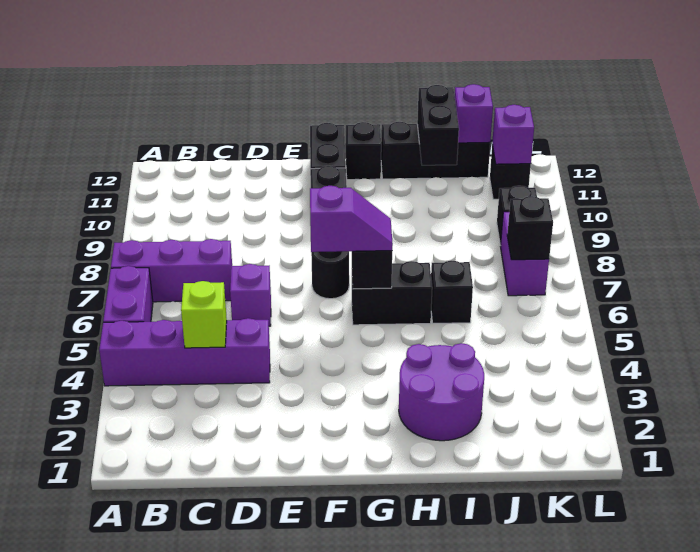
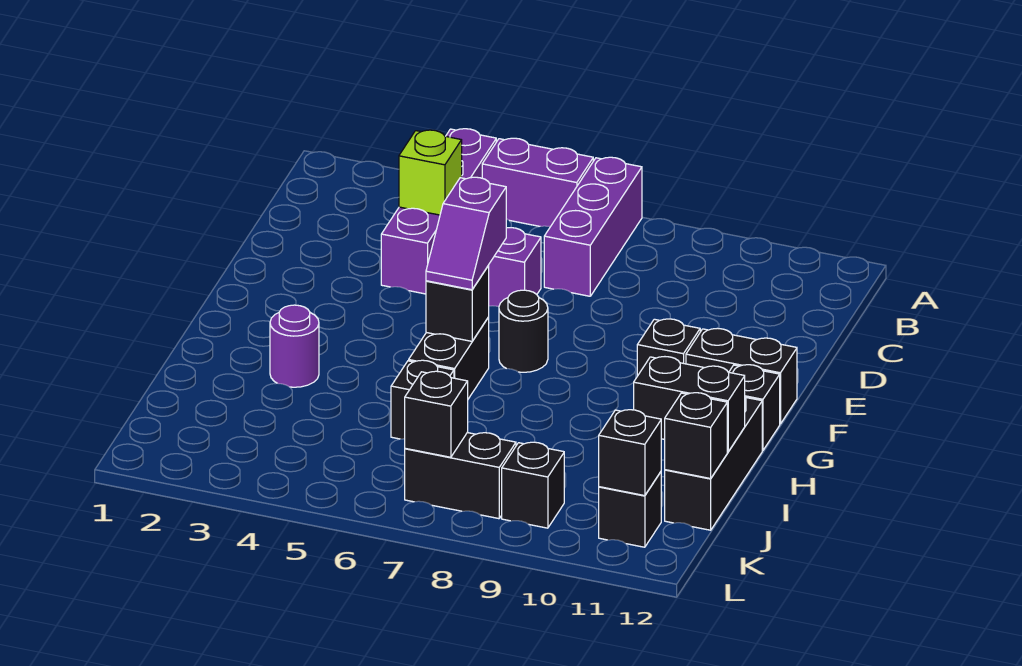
purple 2x2 round brick [399,343,484,441] -> purple 1x1 round brick [270,305,319,387]
purple 1x1 brick [455,84,493,143] -> black 1x1 brick [665,393,727,479]
purple 1x2 brick [500,212,549,296] -> black 1x2 brick [405,433,516,519]
purple 1x1 brick [492,105,534,164] -> black 1x1 brick [599,410,661,496]

